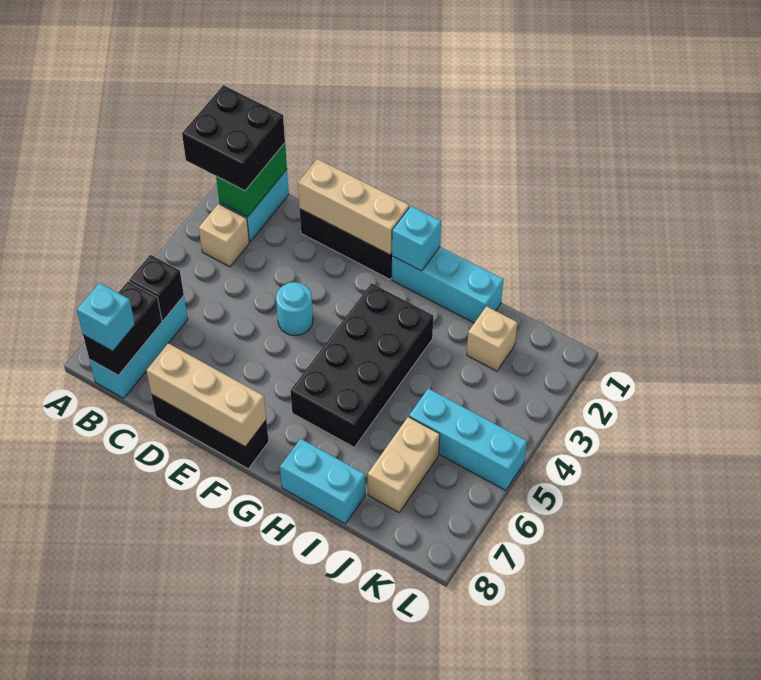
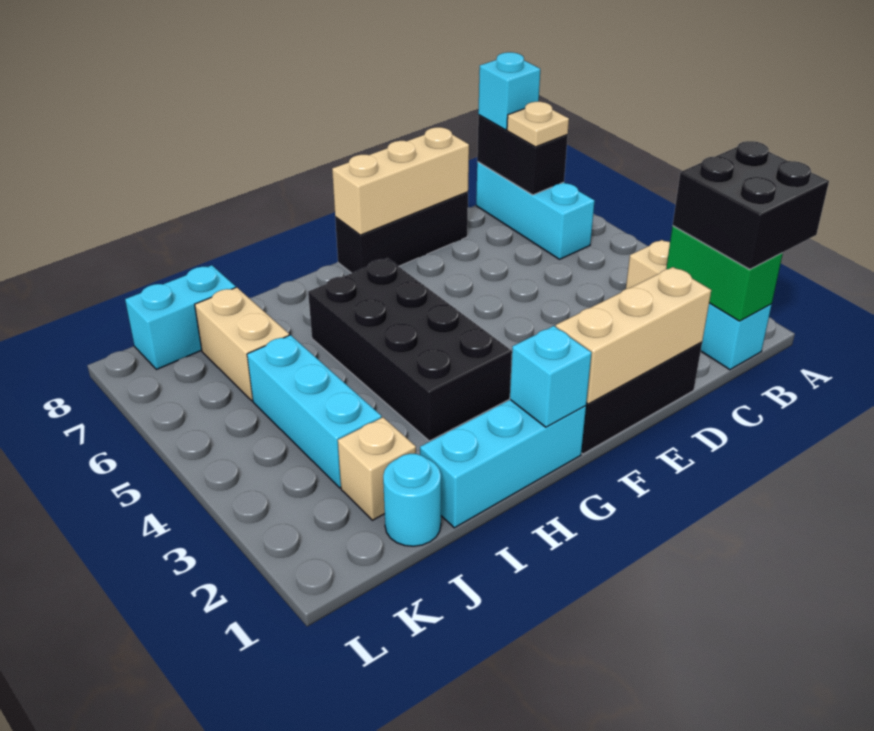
black 1x1 brick [129,255,184,320] -> none
none -> tan 1x1 plate [507,102,569,147]
cyan 1x1 round brick [276,282,313,336] -> cyan 1x1 round brick moved to [383,454,441,546]
cyan 1x2 brick [280,439,365,524] -> cyan 1x2 brick moved to [125,265,236,370]
cyan 1x3 brick [409,388,527,491] -> cyan 1x3 brick turned to [247,335,382,488]

